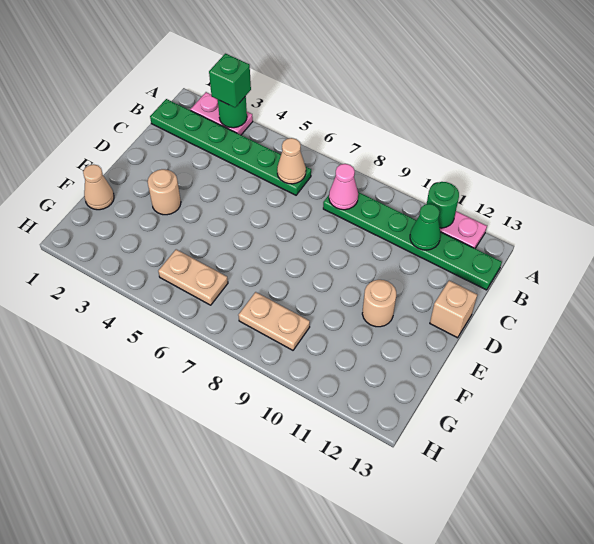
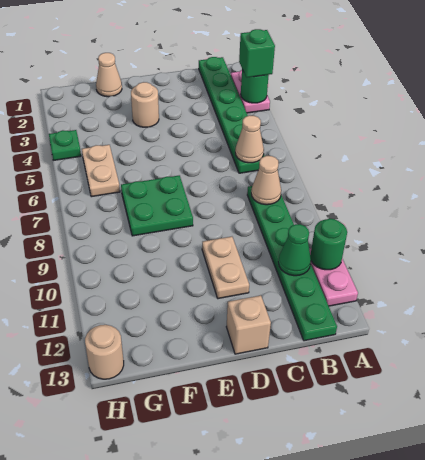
pink 1x1 cone [329,164,358,210] -> tan 1x1 cone [251,156,281,205]
none -> green 2x2 plate [121,175,193,236]
tan 1x1 round brick [362,280,396,327] -> tan 1x1 round brick moved to [85,325,124,379]
tan 1x2 plate [238,292,310,350] -> tan 1x2 plate moved to [202,237,249,299]
none -> green 1x1 plate [49,130,81,160]

